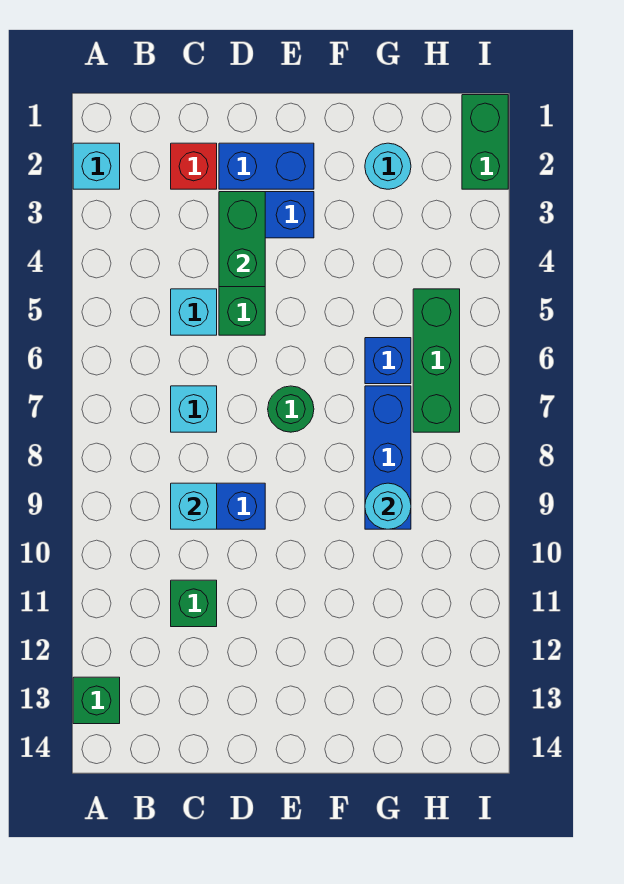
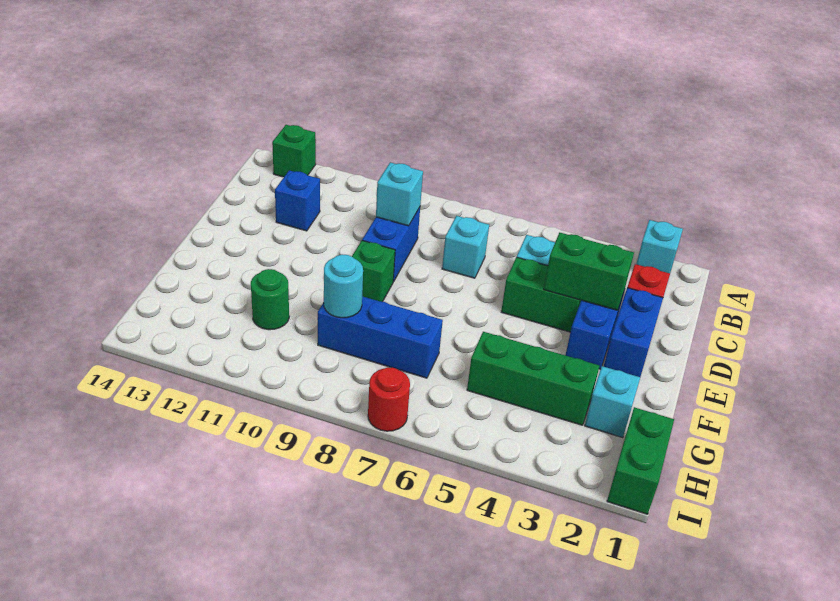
green 1x1 brick [171,580,217,627] -> green 1x1 brick moved to [352,241,395,302]
green 1x1 round brick [268,386,314,432] -> green 1x1 round brick moved to [251,269,289,330]
cyan 1x1 round brick [365,143,411,189] -> cyan 1x1 brick [585,366,640,438]
blue 1x1 brick [365,338,411,384] -> blue 1x1 brick moved to [275,170,320,231]
green 1x3 brick [413,289,460,432] -> green 1x3 brick moved to [467,332,599,425]
green 1x2 brick [462,95,508,189] -> green 1x2 brick turned to [607,407,674,514]
none -> red 1x1 round brick [368,367,410,431]

